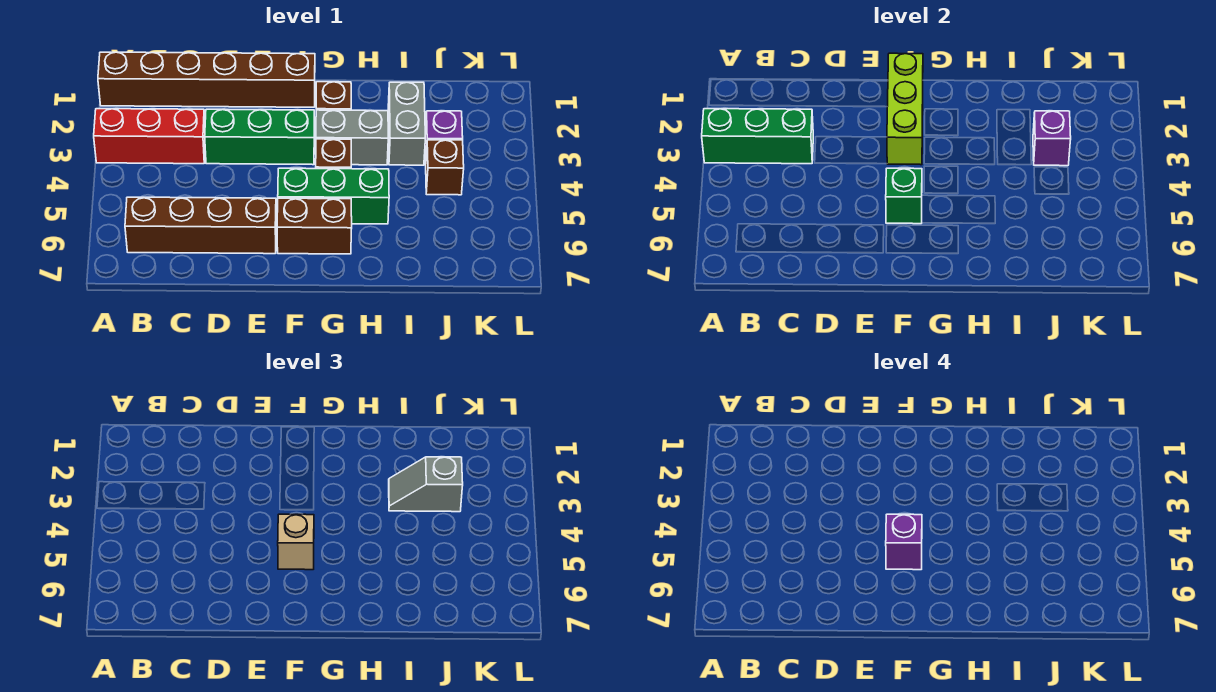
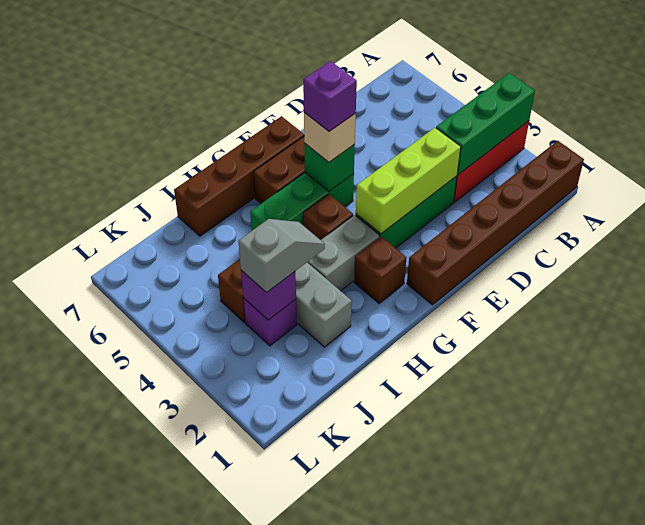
brown 1x4 brick [125,197,276,254] -> brown 1x4 brick moved to [174,116,304,236]
lime 1x3 brick [887,53,923,165] -> lime 1x3 brick turned to [356,128,461,234]

